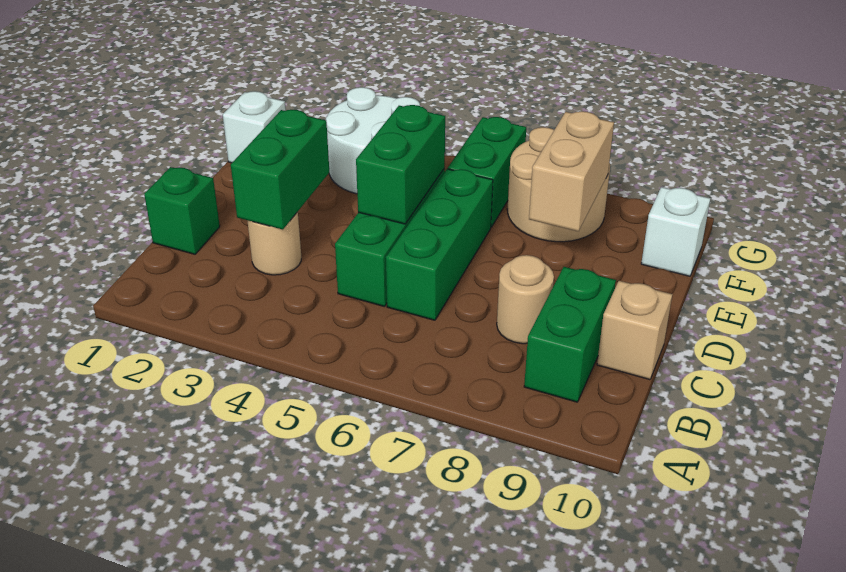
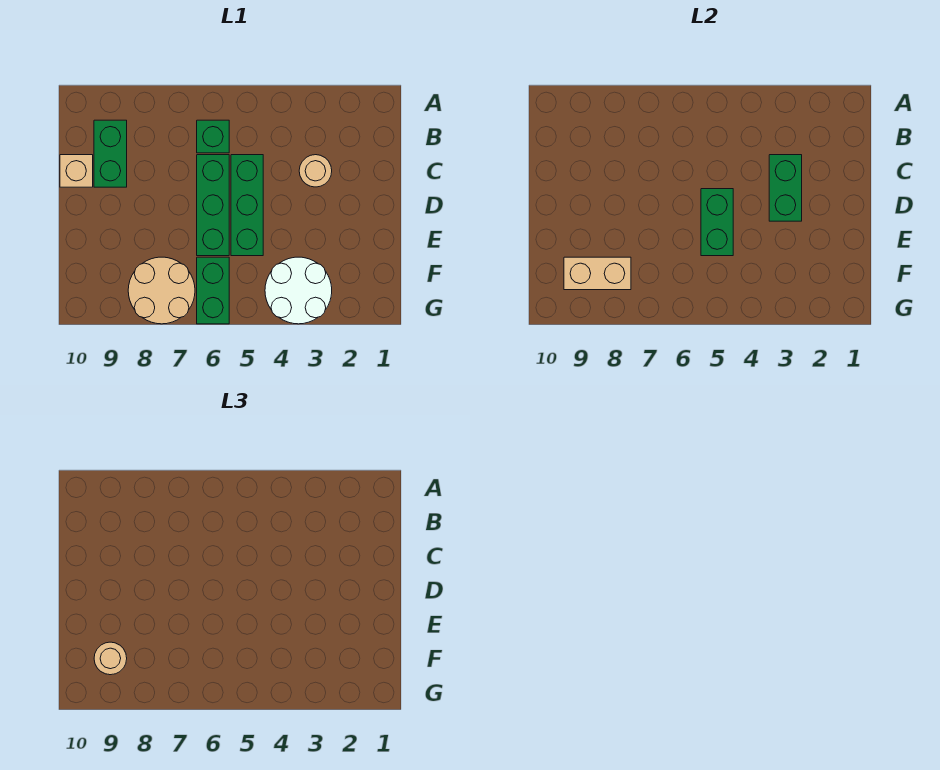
green 1x1 brick [144,167,220,254] -> green 1x1 brick moved to [197,120,229,153]
tan 1x1 round brick [497,255,554,344] -> tan 1x1 round brick moved to [94,642,127,675]
tan 1x2 brick [529,111,614,231] -> tan 1x2 brick turned to [564,257,631,290]
white 1x1 brick [223,91,286,163] -> none
white 1x1 brick [641,187,711,276] -> none

